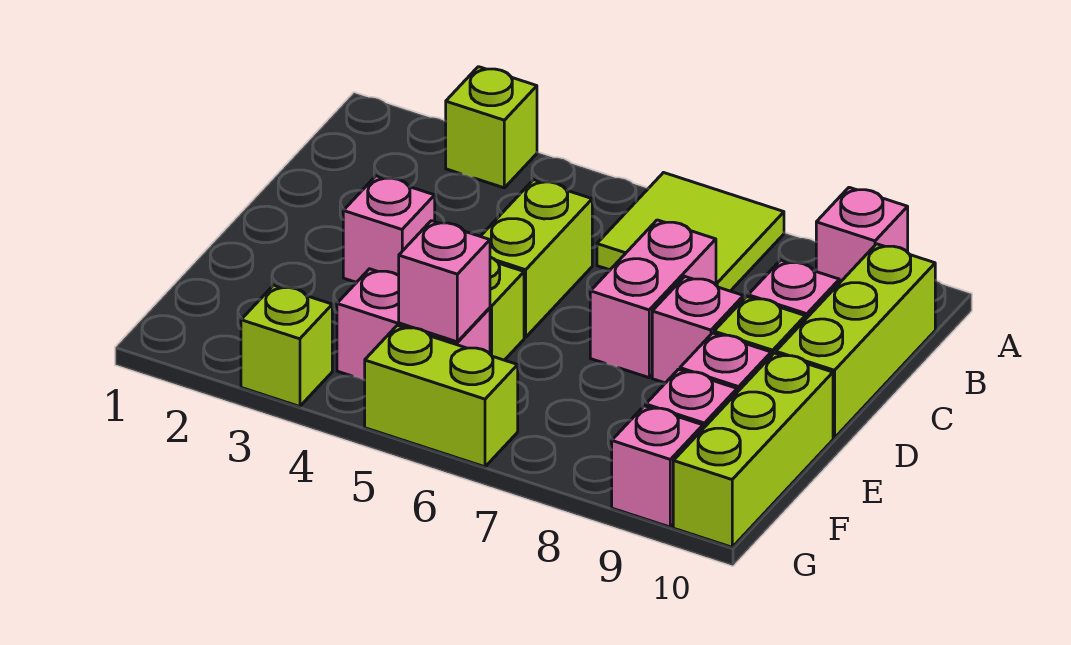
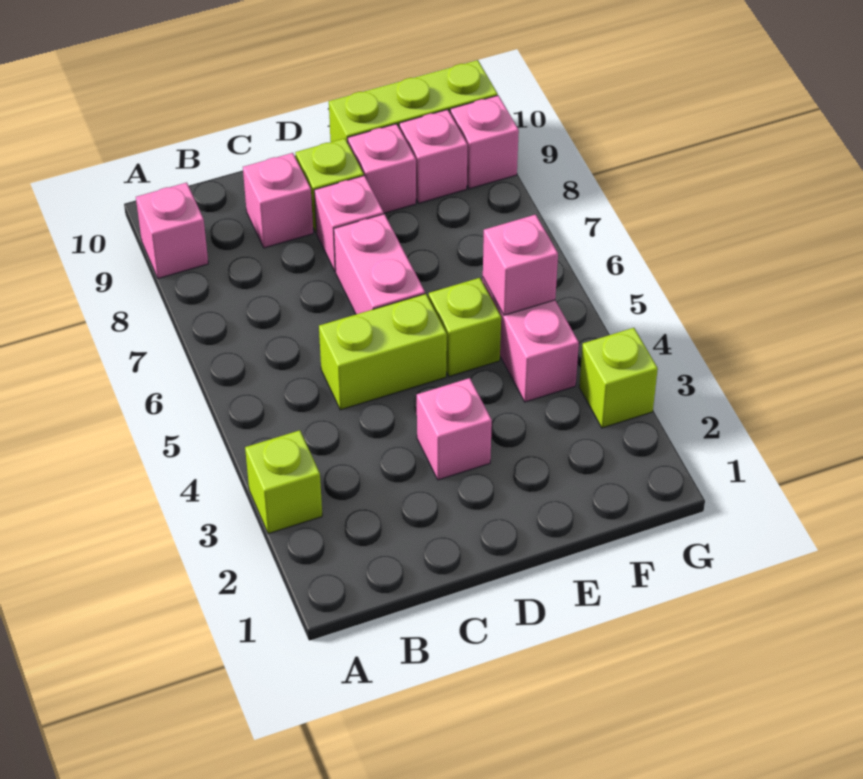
lime 2x2 tile [597,173,784,291] -> none
lime 1x3 brick [776,244,935,438] -> none
pink 1x2 brick [590,220,716,378] -> pink 1x2 brick turned to [334,214,425,314]
lime 1x2 brick [365,325,518,467] -> none

